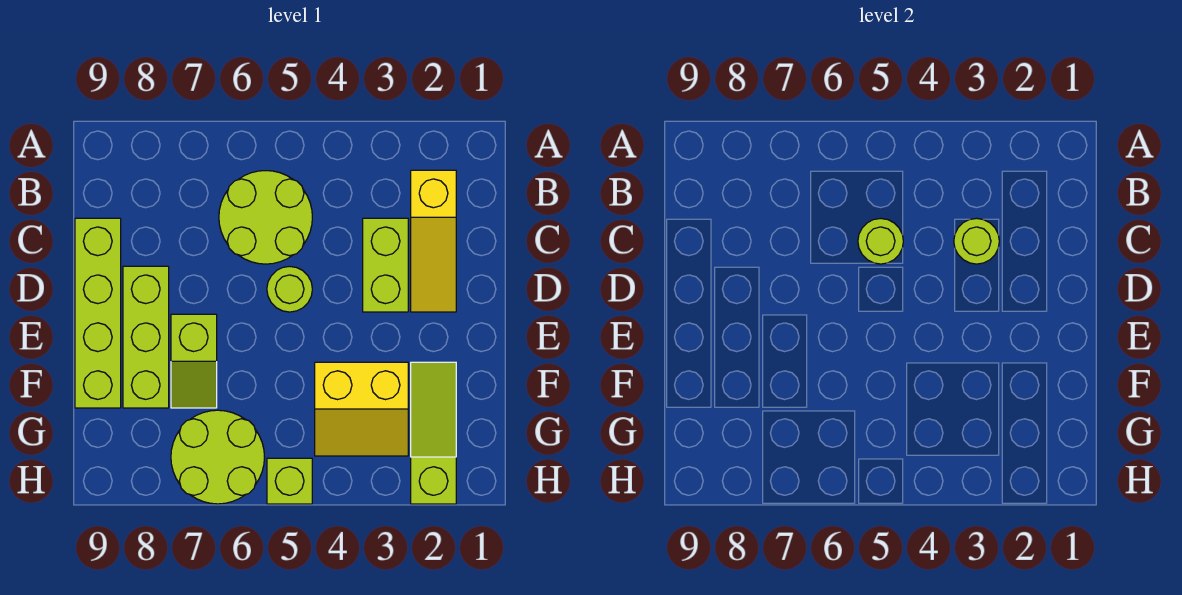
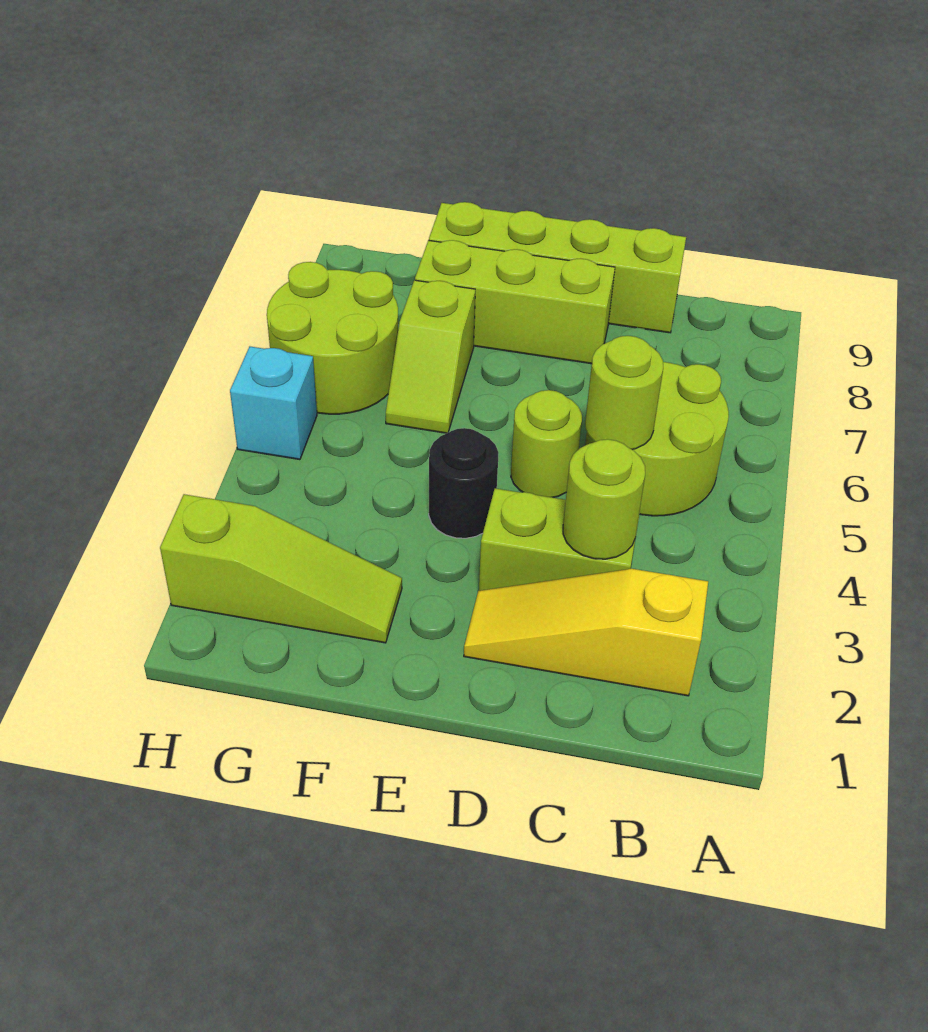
none -> black 1x1 round brick [429,428,499,538]
lime 1x2 slope [171,314,217,408] -> lime 1x2 slope turned to [386,280,475,433]
yellow 2x2 slope [315,362,408,456] -> none
lime 1x1 brick [267,458,312,504] -> cyan 1x1 brick [230,347,317,460]

